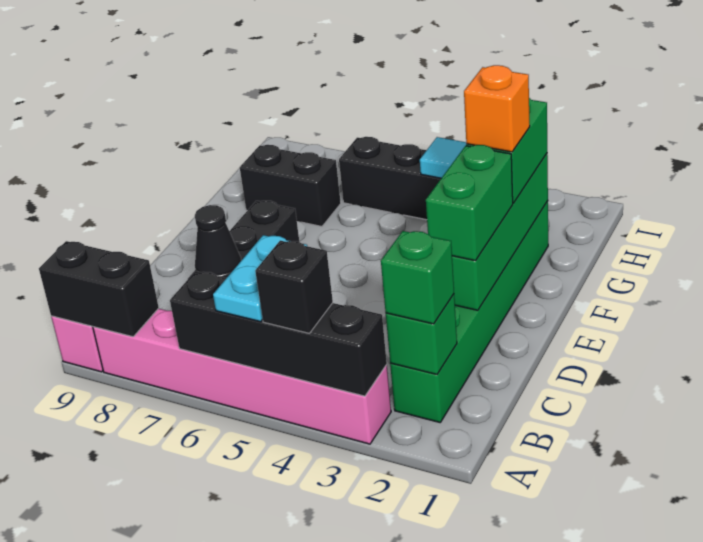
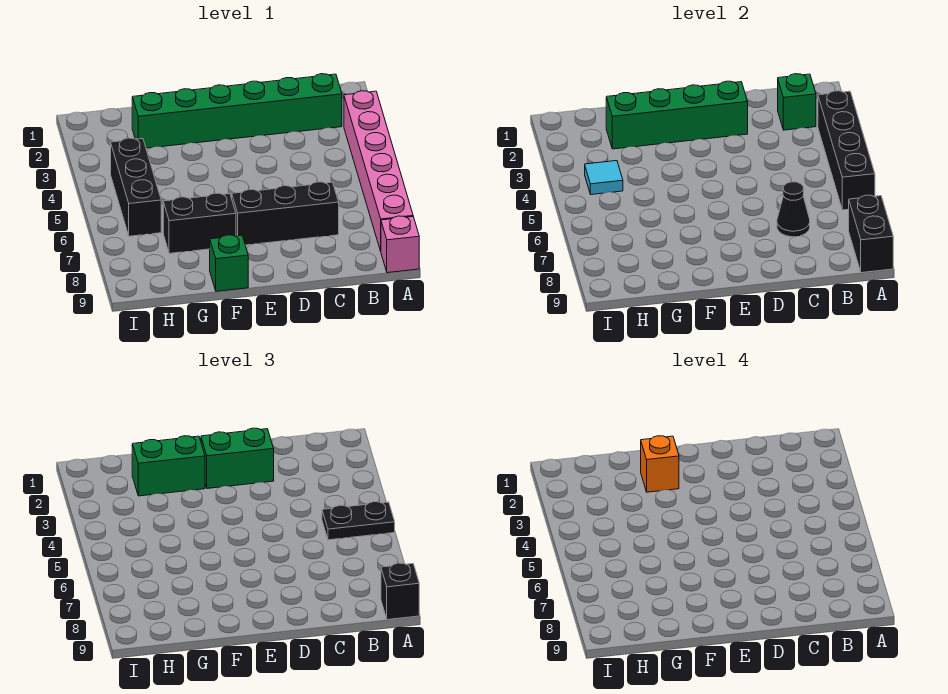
black 1x1 brick [255,241,333,333] -> black 1x1 brick moved to [381,563,419,620]
cyan 1x2 plate [213,235,307,322] -> black 1x2 plate [322,502,395,540]
green 1x1 brick [381,231,454,324] -> green 1x1 brick moved to [210,235,248,291]
black 1x2 brick [240,145,341,226] -> black 1x2 brick turned to [163,193,236,253]

